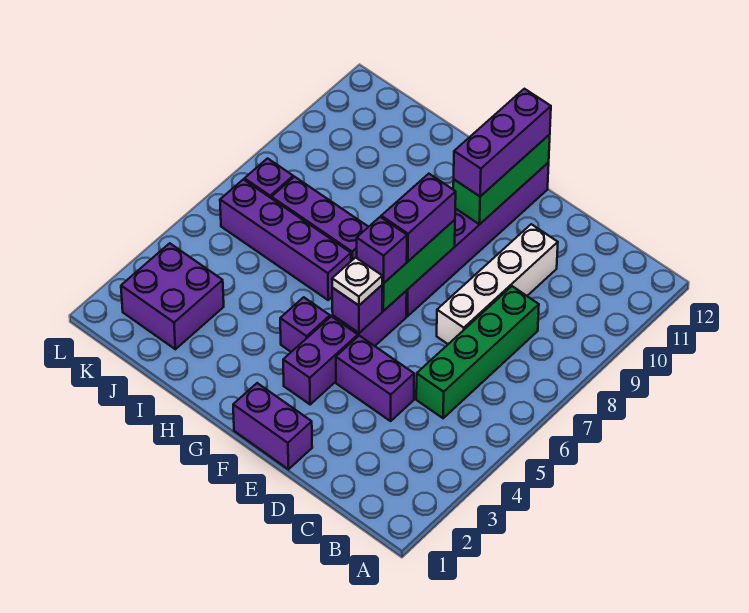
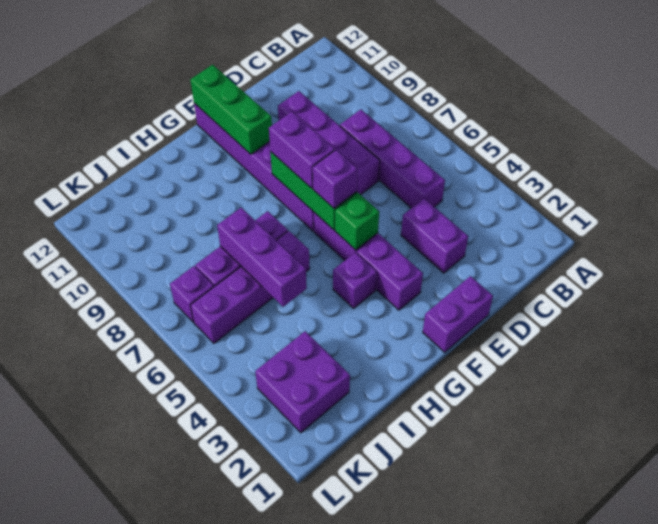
green 1x4 brick [416,286,539,418] -> purple 1x4 brick [340,110,445,208]
purple 1x2 brick [336,336,414,421] -> purple 1x2 brick turned to [401,198,468,273]
white 1x4 brick [437,224,558,344] -> purple 1x4 brick [278,91,380,195]
purple 1x1 brick [332,285,382,333] -> green 1x1 brick [335,193,379,250]
white 1x1 plate [332,257,382,305] -> none
purple 1x3 brick [454,89,551,196] -> purple 1x3 brick moved to [217,208,307,307]

